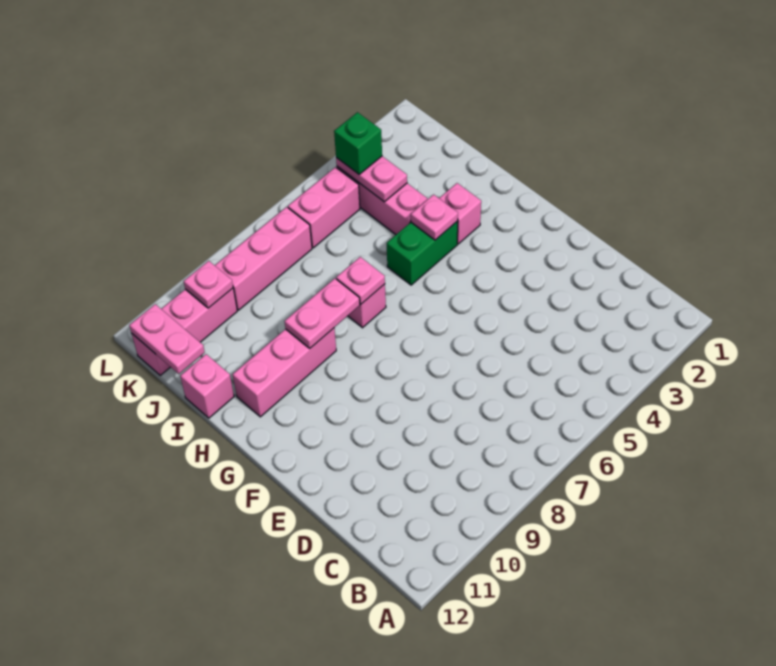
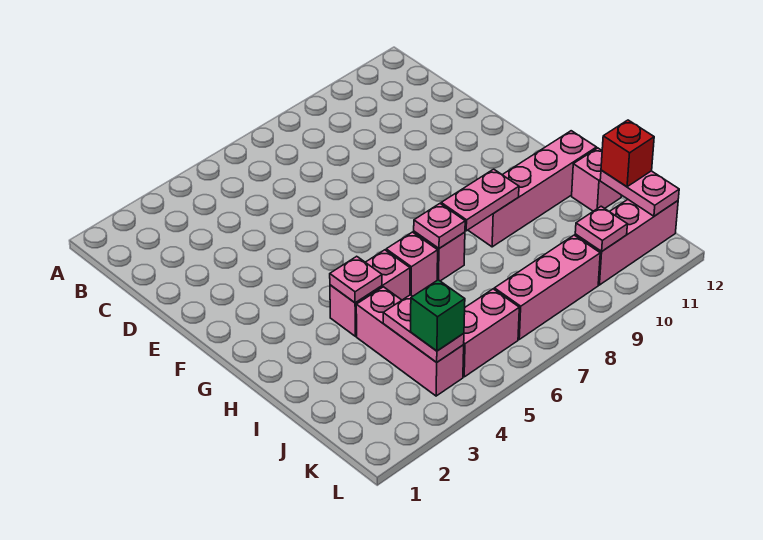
pink 1x1 brick [439,183,481,244] -> pink 1x1 brick moved to [386,232,438,296]
green 1x2 brick [387,221,458,285] -> pink 1x2 brick [330,250,410,336]
pink 1x3 brick [232,328,336,417] -> pink 1x4 brick [468,131,597,247]
none -> red 1x1 brick [601,120,654,187]

